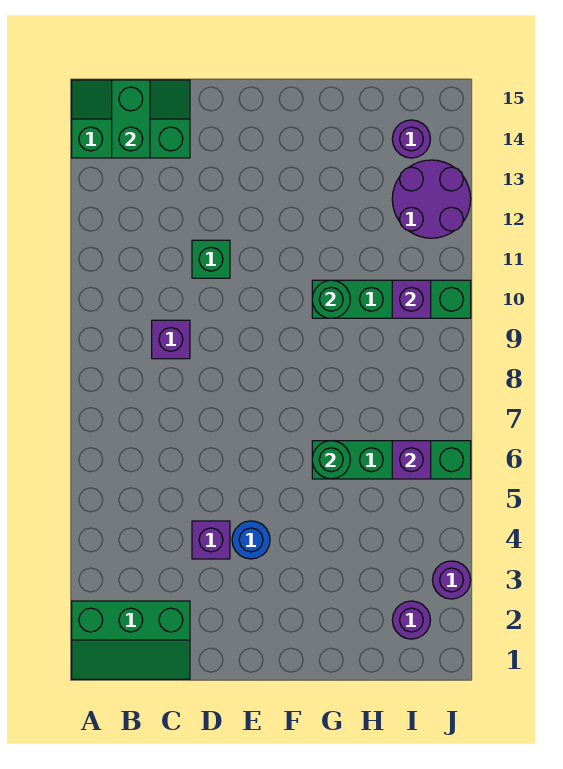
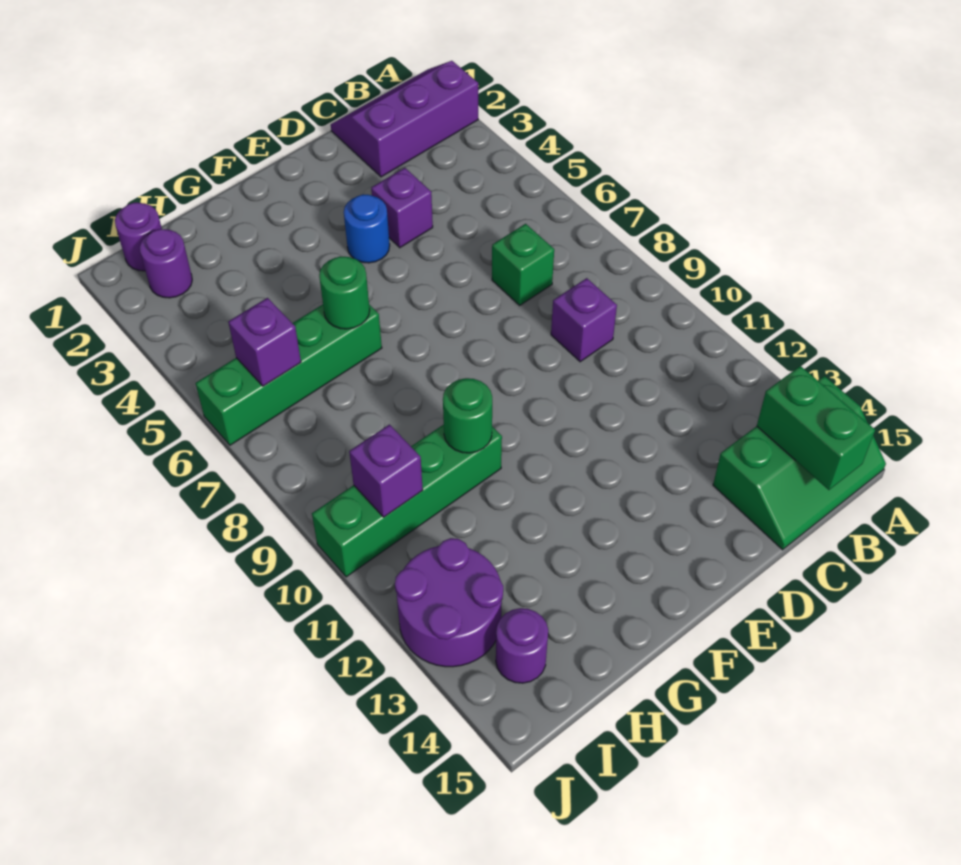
green 2x3 slope [72,601,190,679] -> purple 2x3 slope [331,61,478,177]
green 1x1 brick [192,240,230,278] -> green 1x1 brick moved to [492,224,554,305]
purple 1x1 round brick [433,561,471,599] -> purple 1x1 round brick moved to [115,203,162,271]

